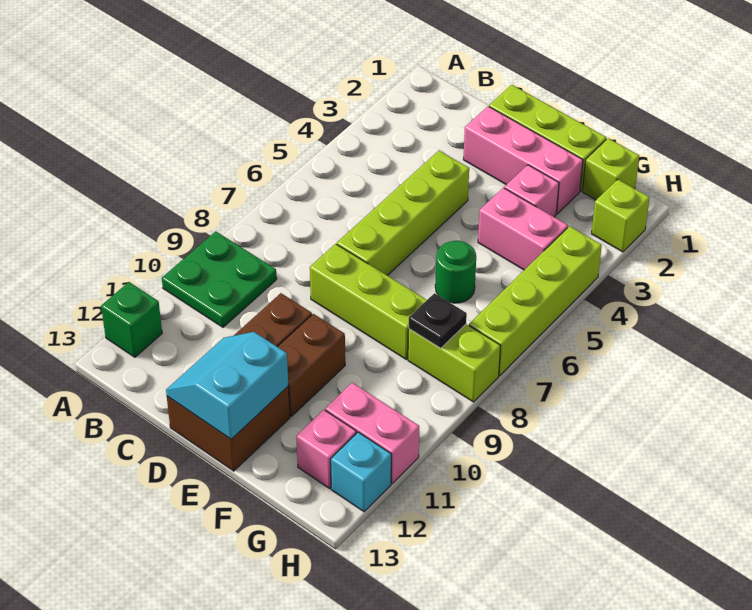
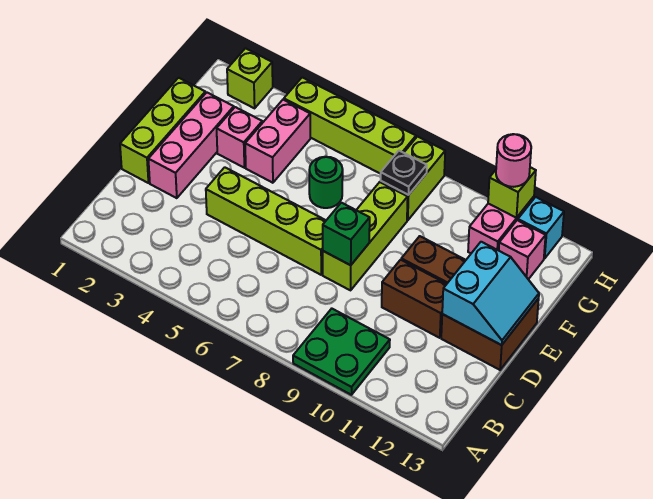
green 1x1 brick [101,282,162,357] -> green 1x1 brick moved to [323,203,370,265]
cyan 2x2 slope [166,332,288,439] -> cyan 2x2 slope turned to [442,242,539,345]
lime 1x1 brick [582,138,639,200] -> lime 1x1 brick moved to [488,167,536,218]
none -> pink 1x1 round brick [496,134,531,187]

